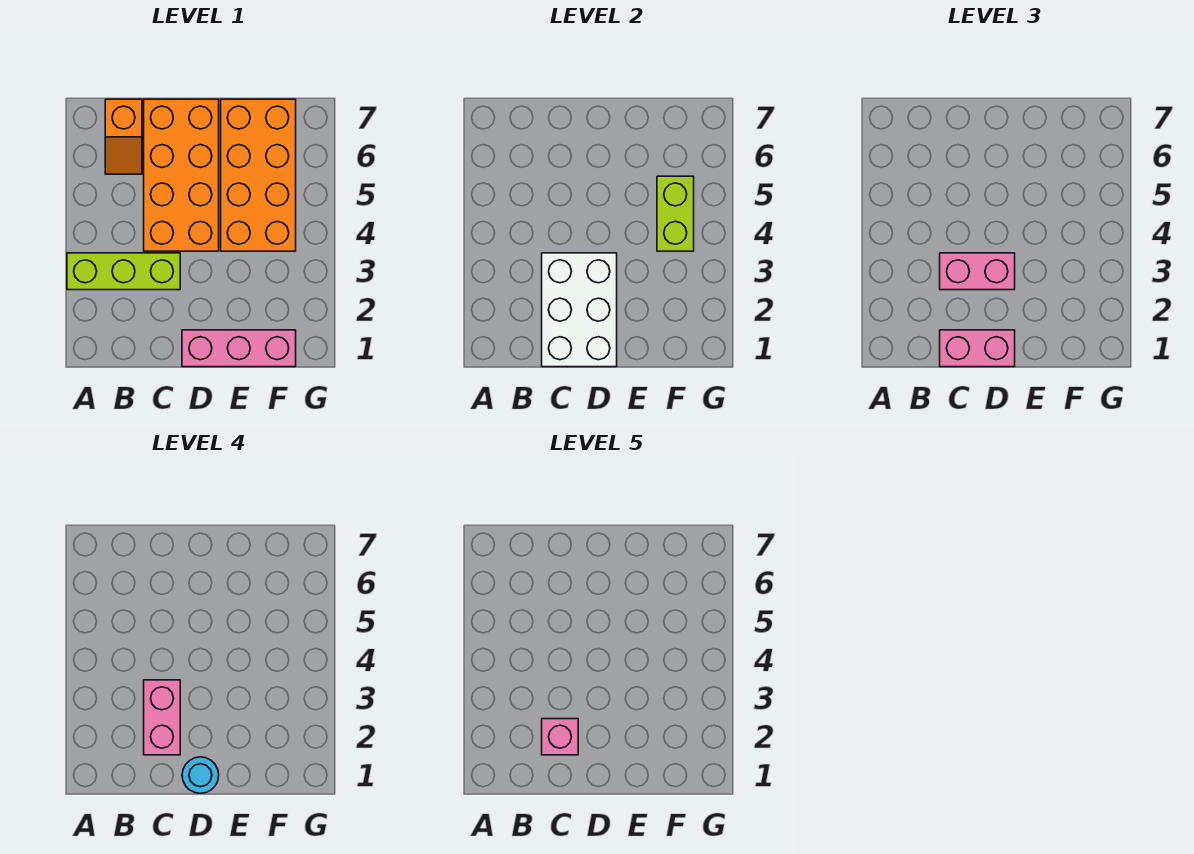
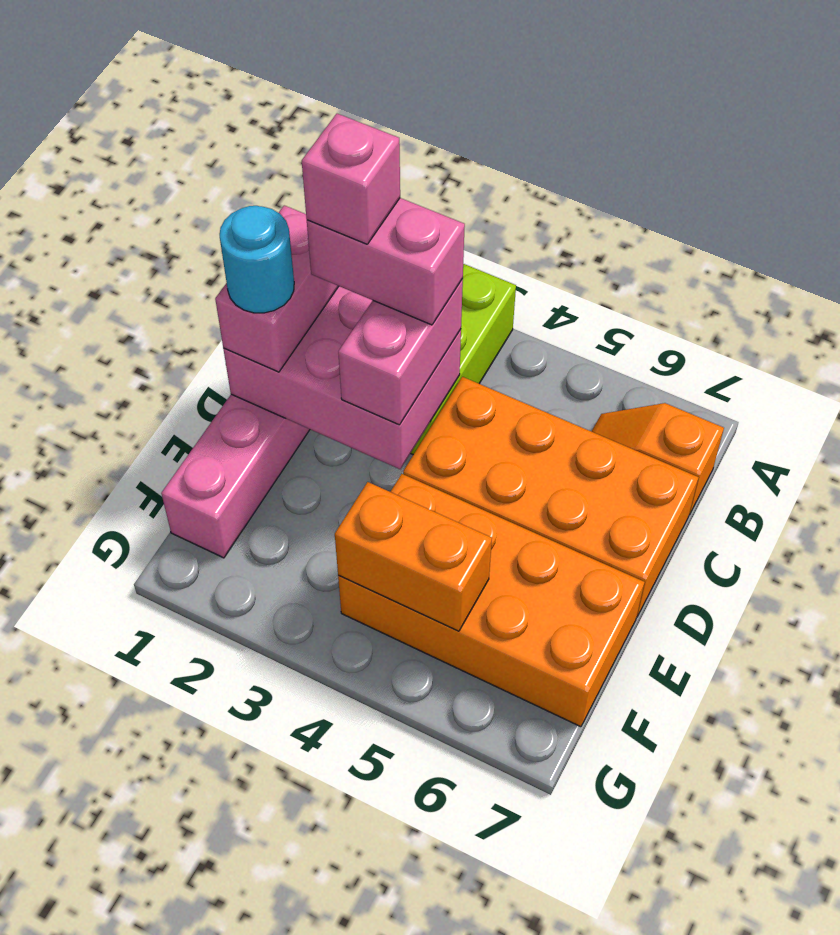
white 2x3 brick [542,253,617,367] -> pink 2x3 brick [223,286,461,469]
lime 1x2 brick [657,176,694,251] -> orange 1x2 brick [335,482,492,631]

